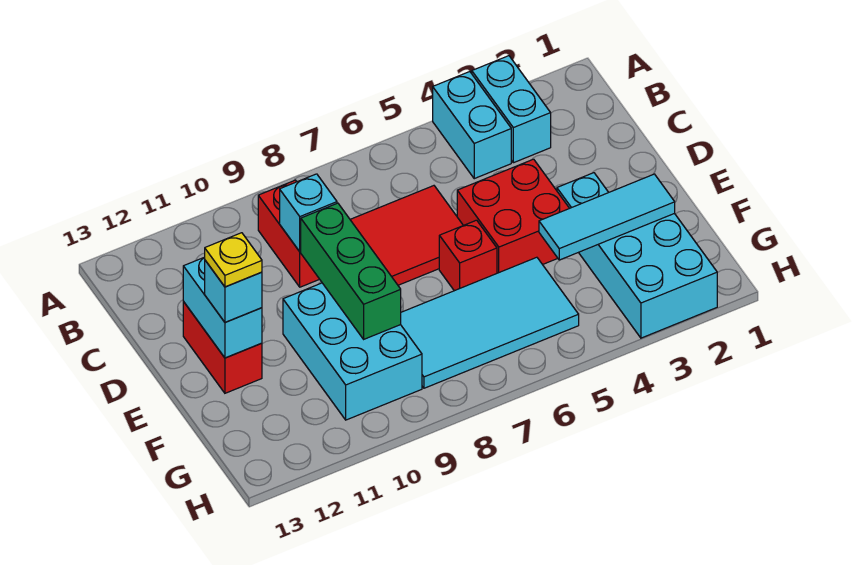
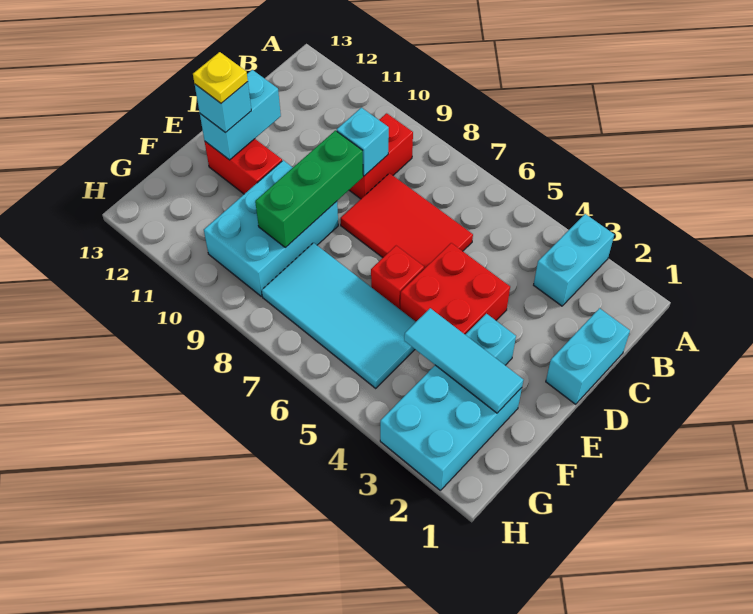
cyan 1x2 brick [433,72,511,179] -> cyan 1x2 brick moved to [546,308,630,404]
red 1x2 brick [183,302,262,393] -> red 1x2 brick turned to [205,139,282,194]

